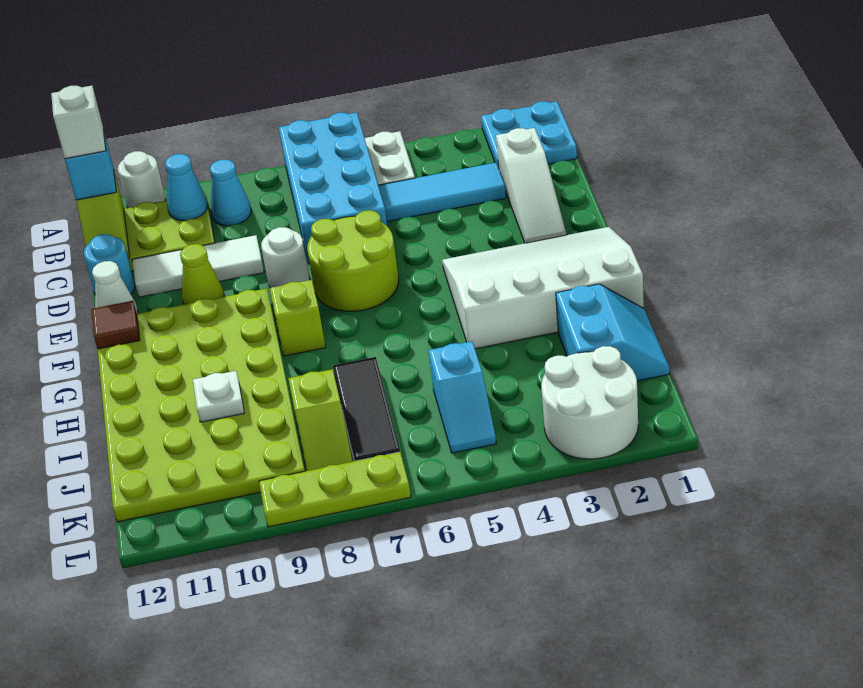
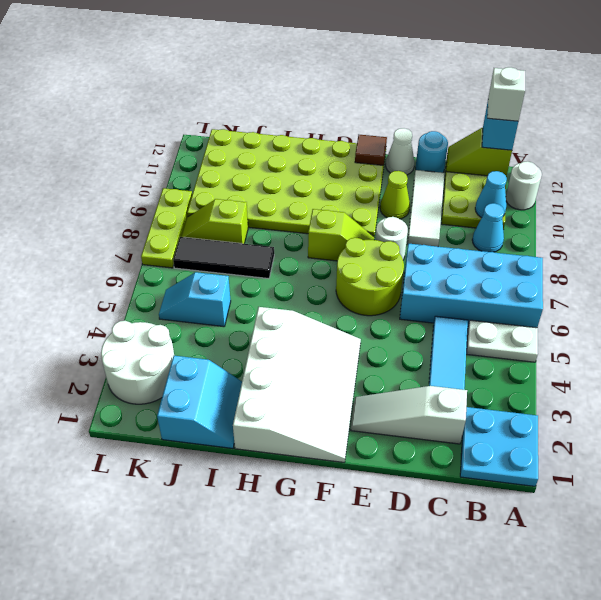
cyan 2x2 slope [556,284,669,381] -> cyan 2x2 slope turned to [157,356,242,449]
white 1x1 plate [193,371,244,422] -> none

